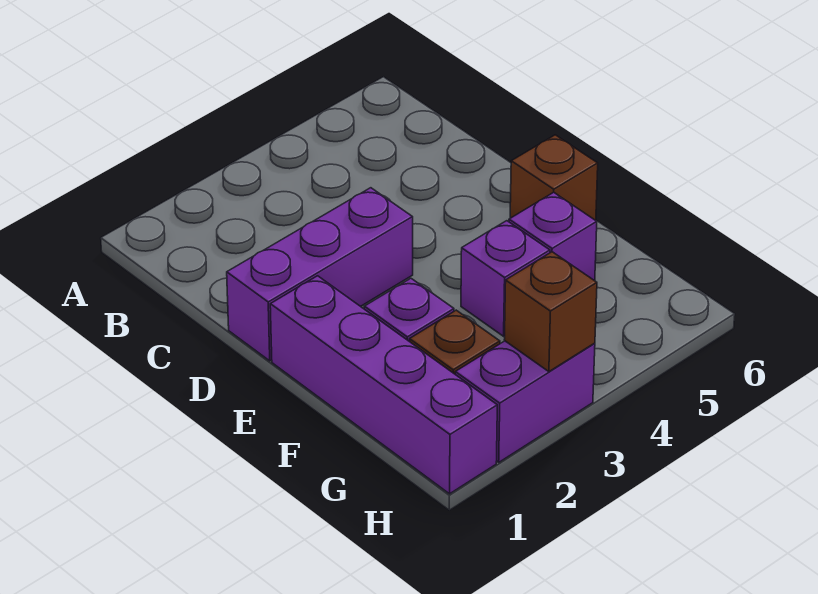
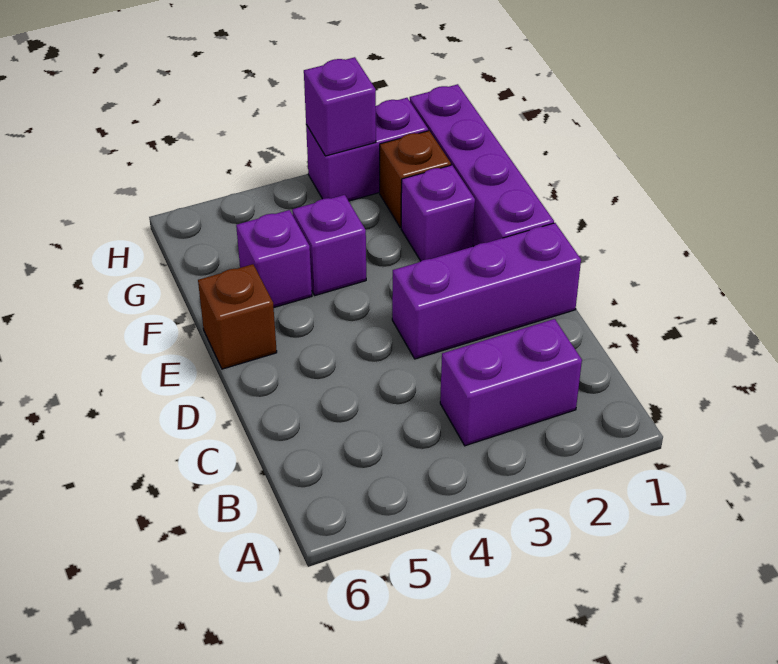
none -> purple 1x2 brick [440,319,582,446]
brown 1x1 brick [504,252,597,372] -> purple 1x1 brick [304,57,376,156]

